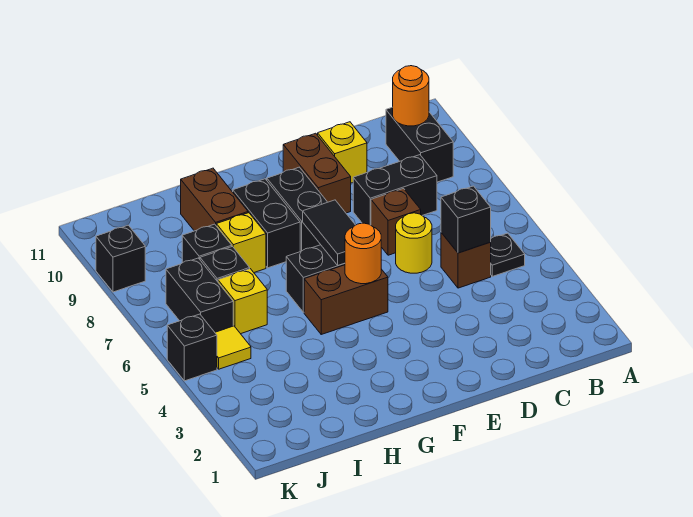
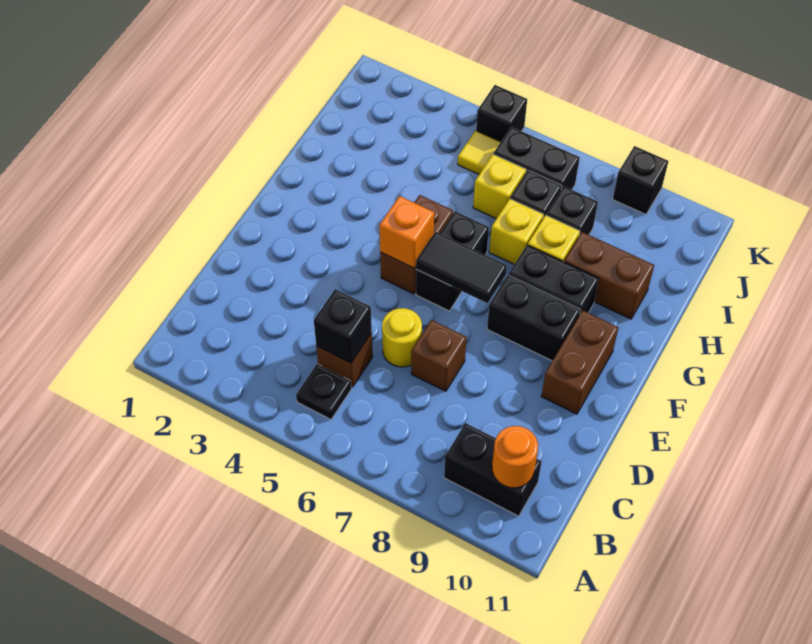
black 1x2 brick [353,155,437,225] -> none
yellow 1x1 brick [318,122,367,183] -> yellow 1x1 brick moved to [489,199,544,264]
brown 1x2 brick [283,133,351,213] -> brown 1x2 brick turned to [541,310,619,414]
orange 1x1 round brick [345,223,381,284] -> orange 1x1 brick [380,196,434,268]

